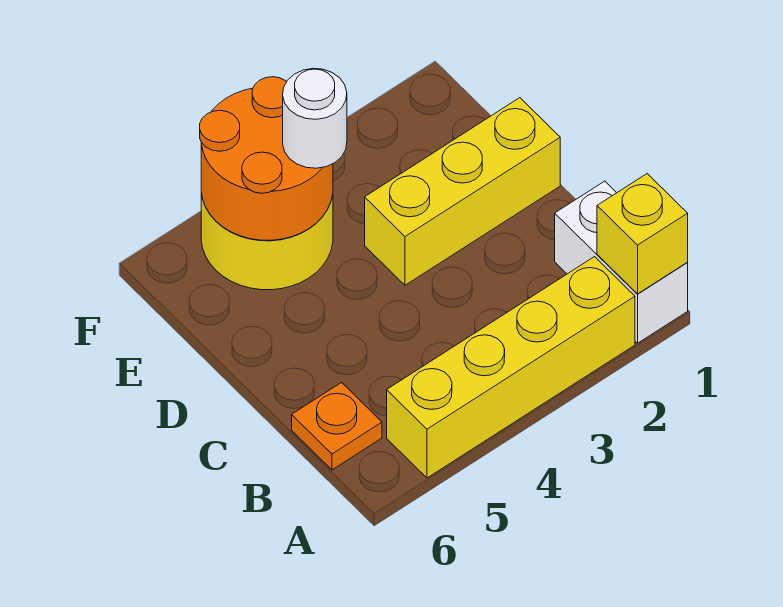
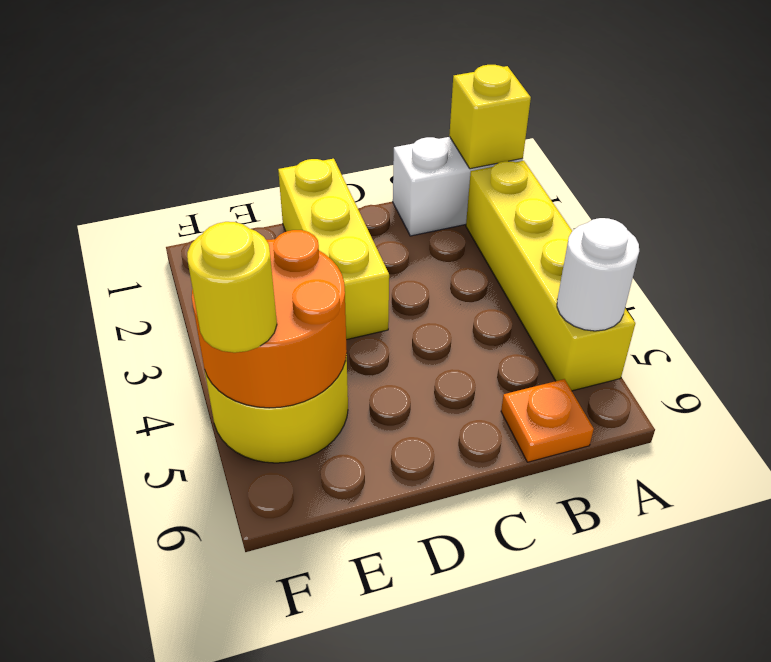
white 1x1 round brick [283,68,347,168] -> white 1x1 round brick moved to [557,218,639,331]
none -> yellow 1x1 round brick [187,222,277,353]

